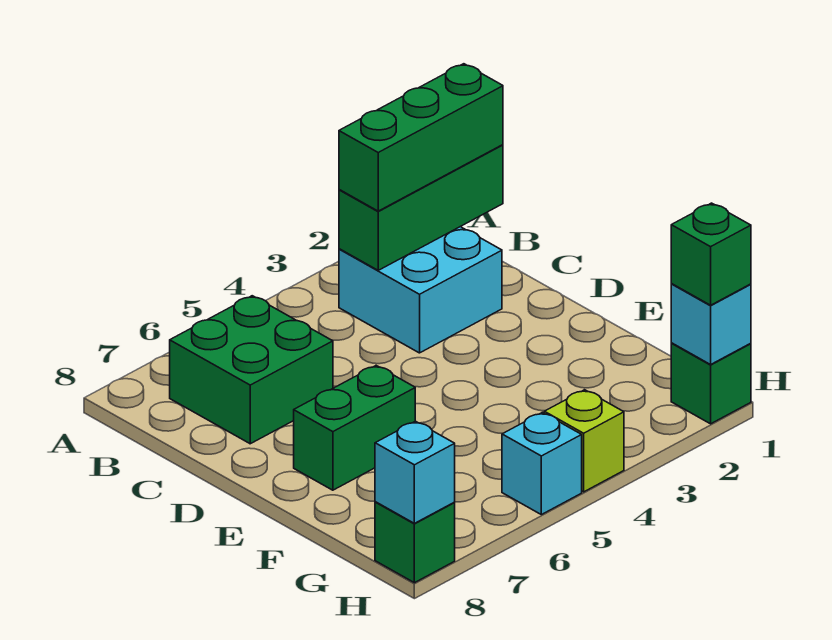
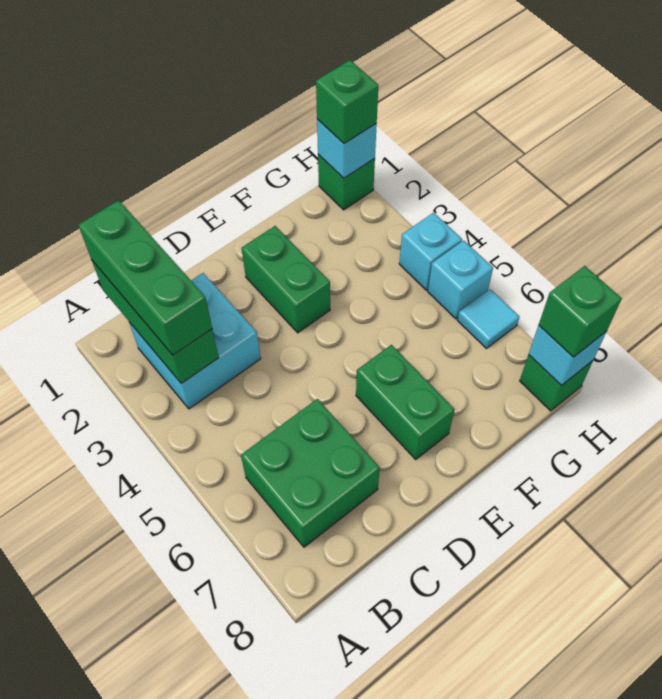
none -> green 1x2 brick [241,226,330,333]
lime 1x1 brick [544,390,624,492] -> cyan 1x1 brick [399,213,462,290]
none -> cyan 1x1 tile [457,289,520,348]
none -> green 1x1 brick [539,266,622,357]

